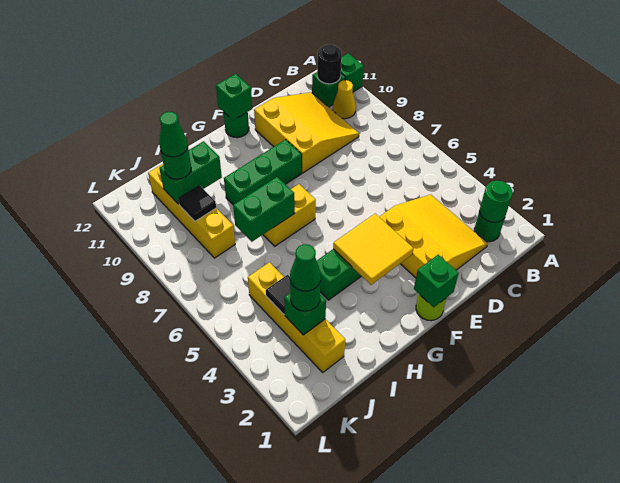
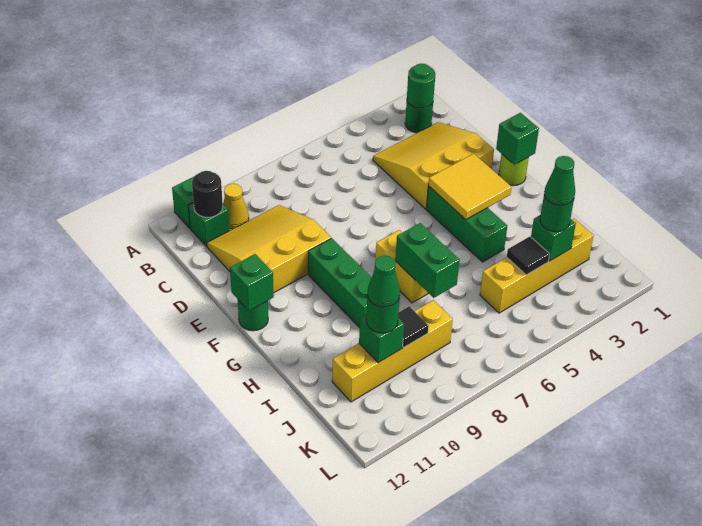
green 1x2 brick [159,141,222,204] -> green 1x1 brick [359,315,404,363]

